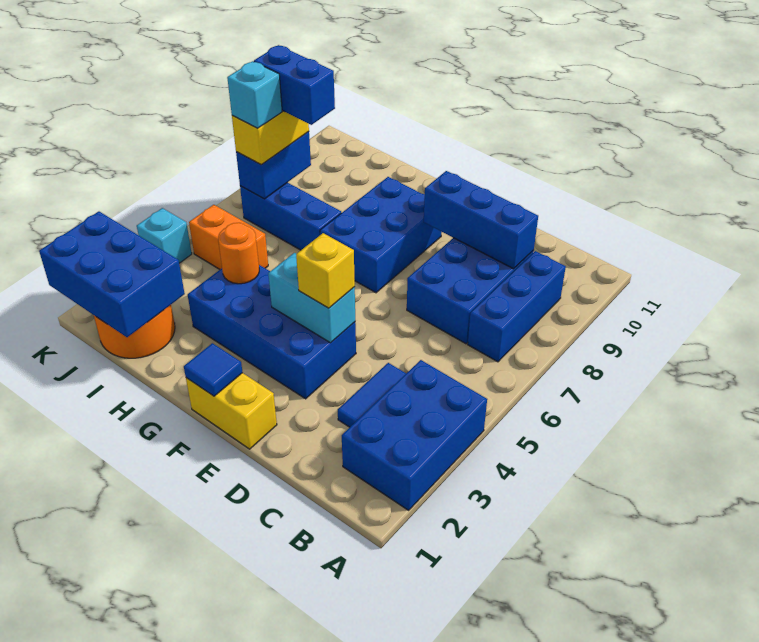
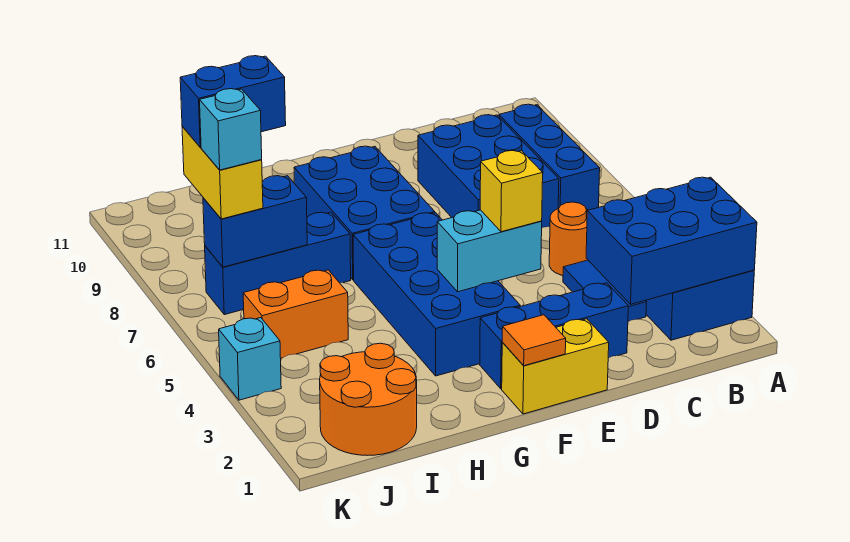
blue 1x3 brick [424,171,538,269] -> blue 1x3 brick moved to [480,283,628,389]
blue 2x4 brick [188,265,356,399] -> blue 2x4 brick turned to [353,213,520,376]
blue 1x1 tile [184,343,243,396] -> orange 1x1 tile [502,315,566,366]
orange 1x1 round brick [218,223,259,284] -> orange 1x1 round brick moved to [549,202,588,275]
blue 2x3 brick [39,212,185,337] -> blue 2x3 brick moved to [586,177,757,304]
blue 1x2 brick [236,132,311,199] -> blue 1x2 brick turned to [203,176,307,267]

